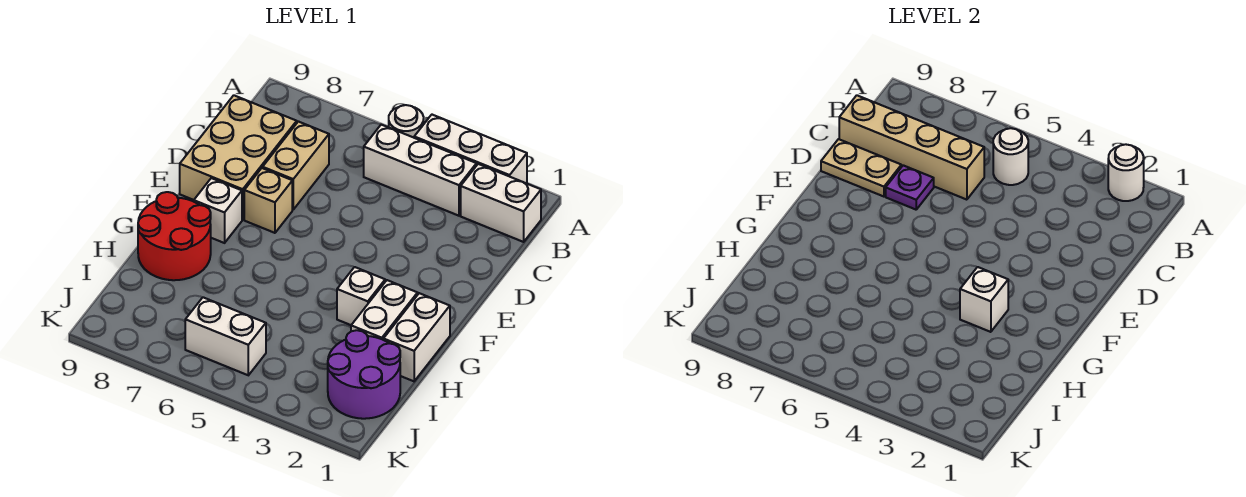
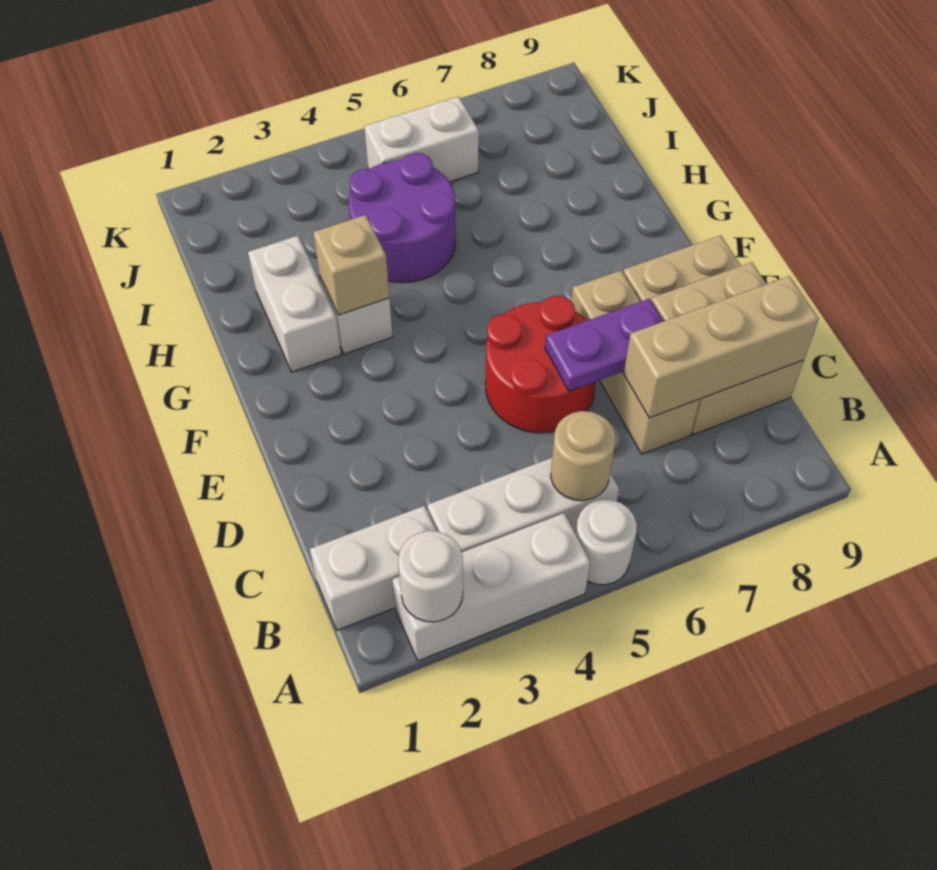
white 1x1 round brick [993,128,1028,185] -> tan 1x1 round brick [551,411,616,501]
tan 1x4 brick [839,95,984,200] -> tan 1x3 brick [624,276,819,418]
purple 1x1 plate [886,165,934,210] -> purple 1x2 plate [545,299,663,391]
white 1x1 brick [194,178,242,243] -> none
white 1x2 brick [383,293,450,381] -> none
white 1x1 brick [960,267,1008,332] -> tan 1x1 brick [313,215,389,315]
red 2x2 round brick [138,192,211,280] -> red 2x2 round brick moved to [485,296,596,433]
purple 2x2 round brick [328,330,400,419] -> purple 2x2 round brick moved to [349,153,456,282]

